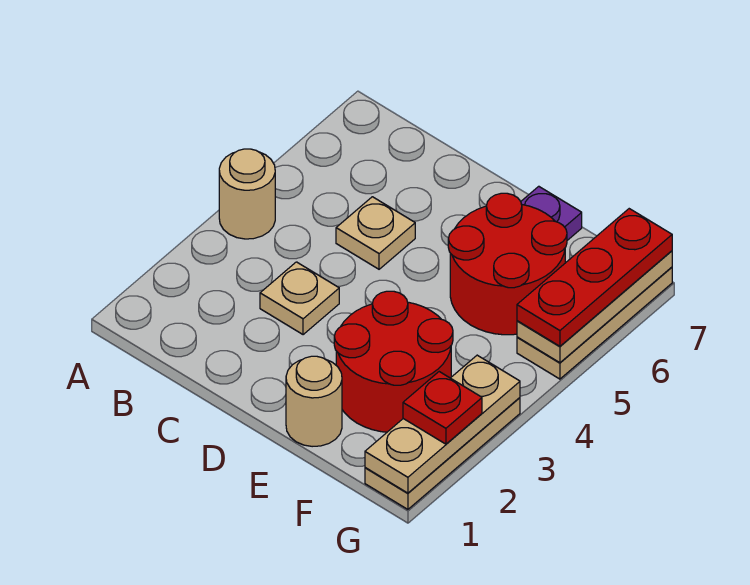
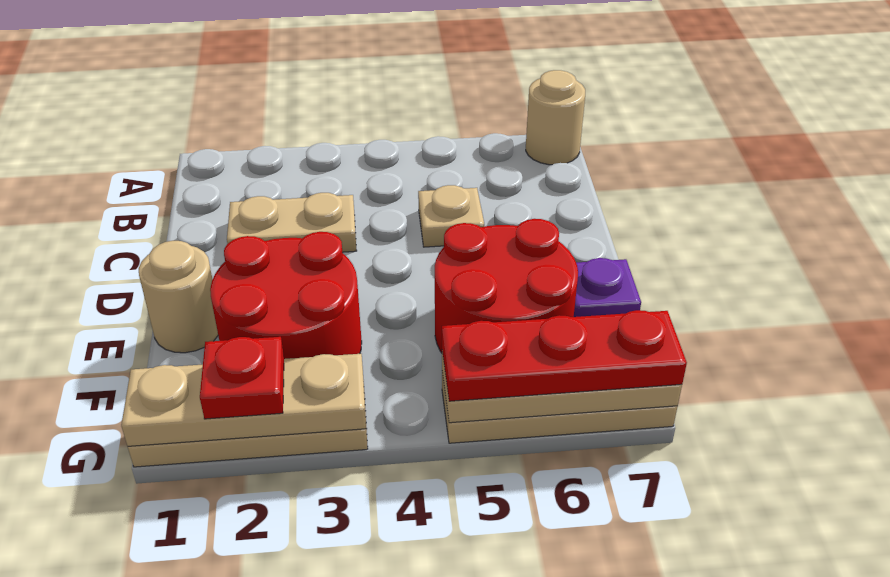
tan 1x1 round brick [219,149,275,239] -> tan 1x1 round brick moved to [526,70,585,165]
tan 1x1 plate [260,262,339,335] -> tan 1x2 plate [227,193,356,252]

